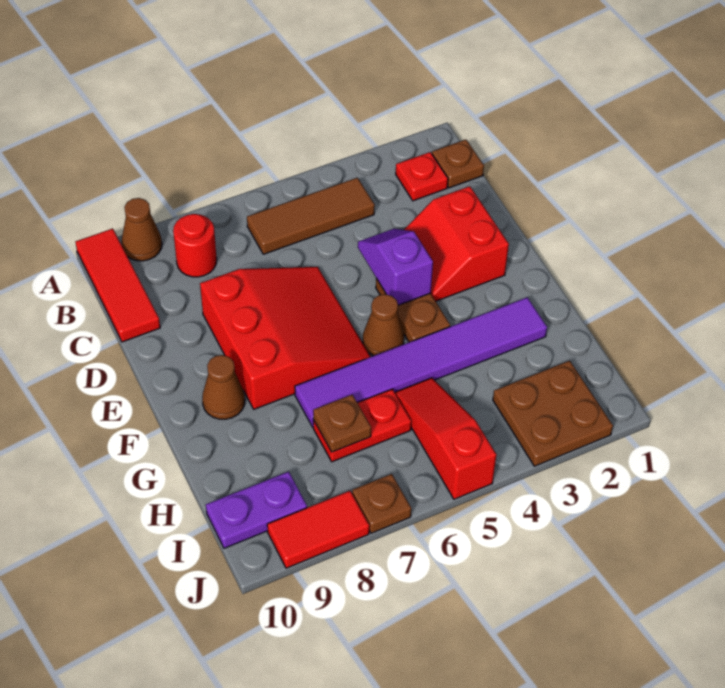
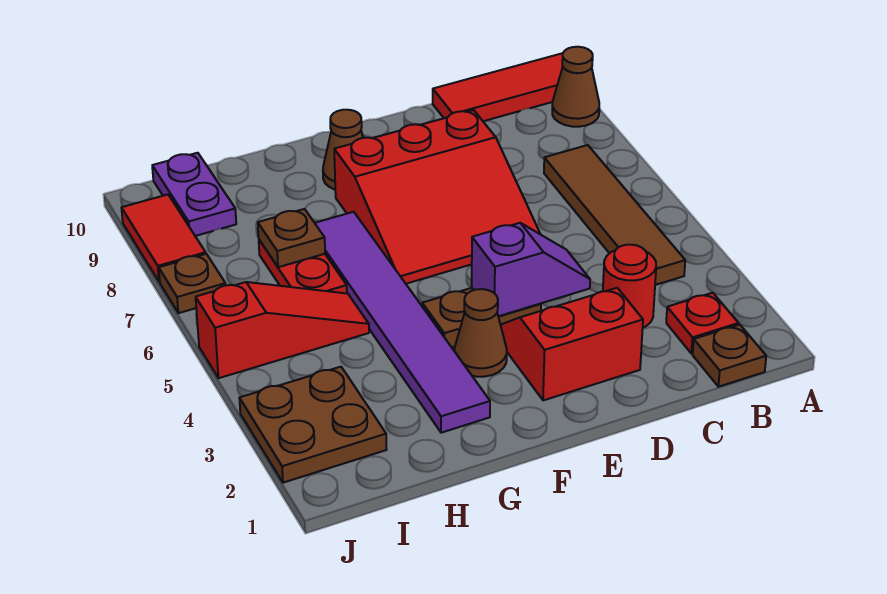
brown 1x3 tile [247,178,375,254] -> brown 1x4 tile [544,145,685,285]
red 1x1 round brick [173,214,217,277] -> red 1x1 round brick moved to [603,245,656,328]
brown 1x1 cone [363,294,404,356] -> brown 1x1 cone moved to [454,289,507,377]

